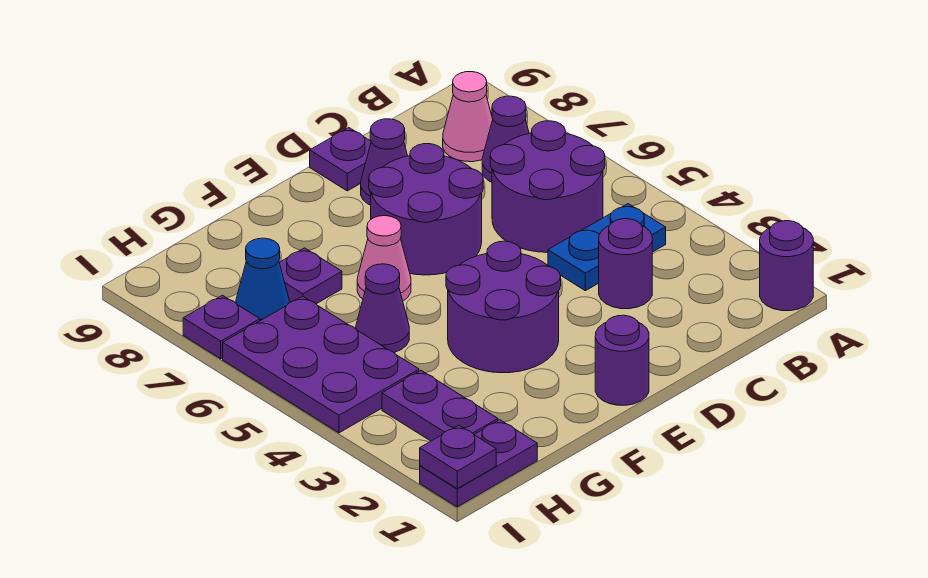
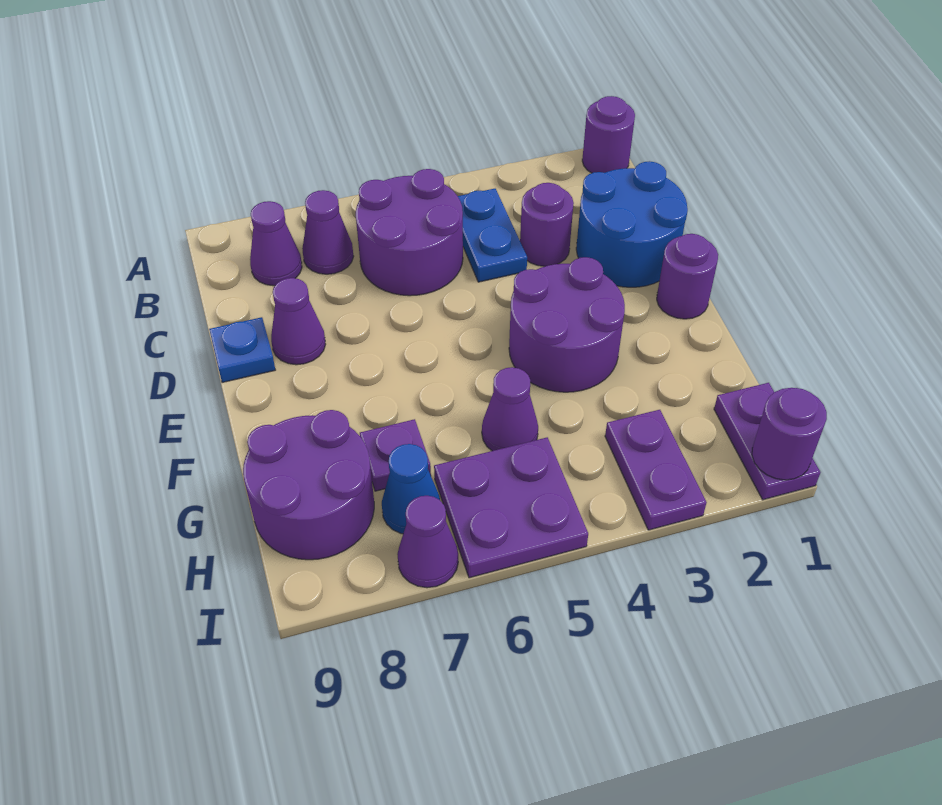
pink 1x1 cone [443,72,493,162] -> purple 1x1 cone [250,201,302,286]
none -> blue 2x2 round brick [576,161,688,287]
purple 2x2 round brick [369,144,483,275] -> purple 2x2 round brick moved to [243,410,374,560]
purple 1x1 plate [310,128,371,191] -> blue 1x1 plate [209,317,275,383]
pink 1x1 cone [357,216,411,301] -> none
purple 1x2 plate [382,371,498,441] -> purple 1x2 plate turned to [605,410,707,530]
purple 2x3 plate [223,296,419,433] -> purple 2x2 plate [434,437,588,578]
purple 1x1 plate [420,425,496,489] -> purple 1x1 round brick [752,388,827,480]
purple 1x1 plate [183,295,260,359] -> purple 1x1 cone [397,496,458,588]

